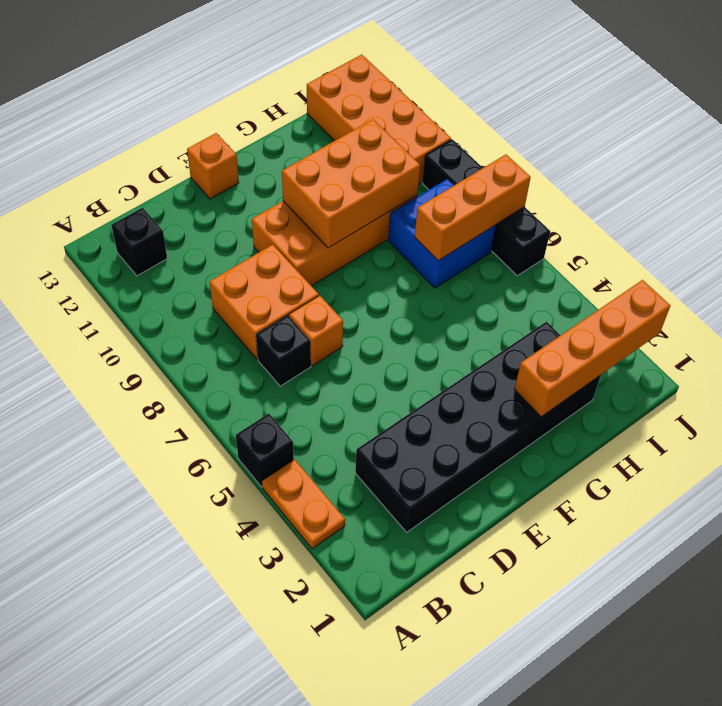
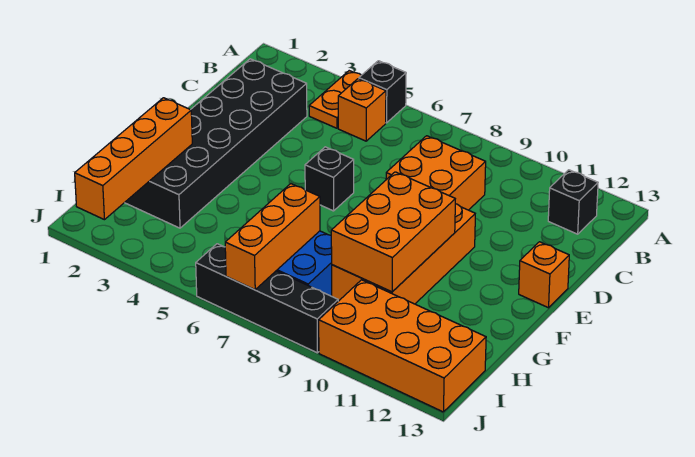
orange 1x2 plate [262,460,345,549] -> orange 1x2 plate turned to [309,71,361,128]
black 1x1 brick [256,315,311,386] -> black 1x1 brick moved to [305,147,354,211]
orange 1x1 brick [289,295,343,366] -> orange 1x1 brick moved to [338,79,386,141]

